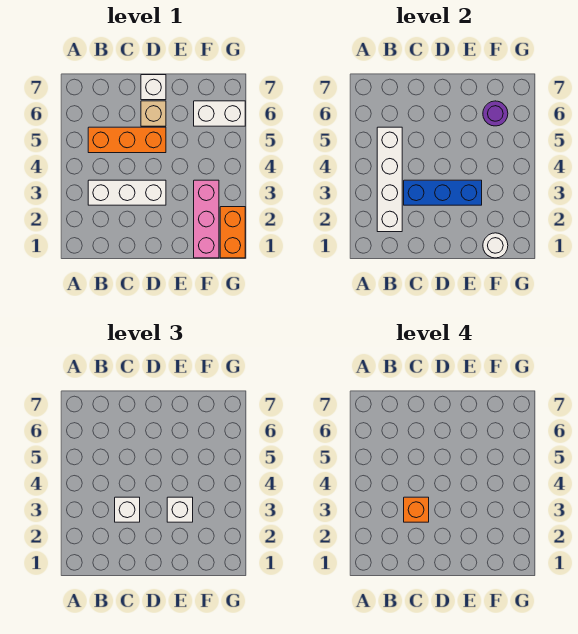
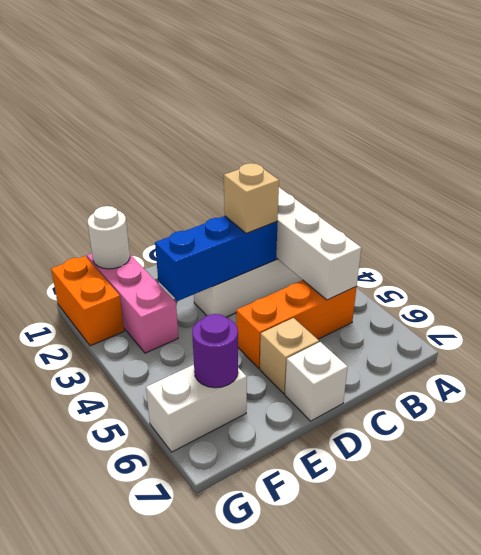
white 1x1 brick [115,497,140,522] -> tan 1x1 brick [224,163,279,234]
orange 1x1 brick [404,497,429,522] -> none
white 1x1 brick [167,497,193,522] -> none

